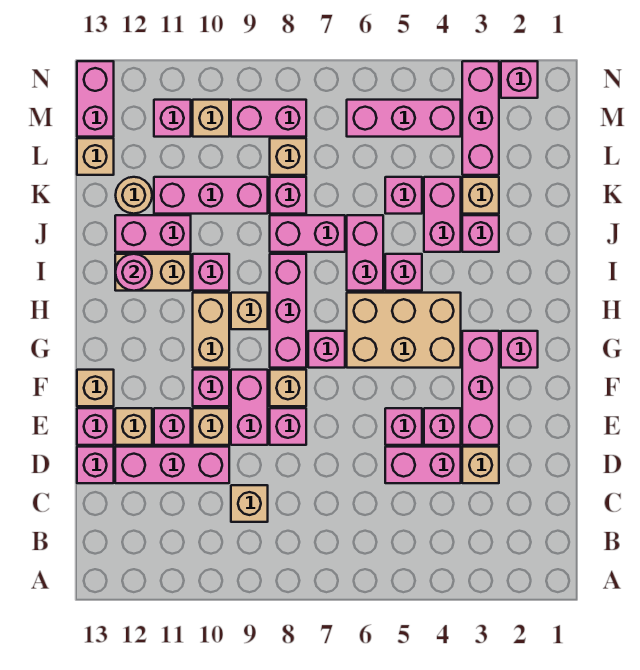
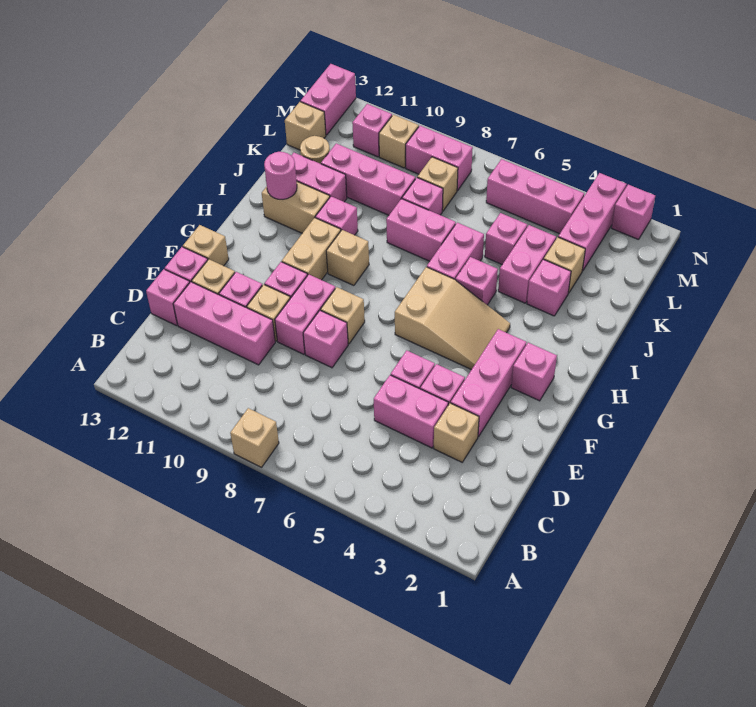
tan 1x1 brick [231,485,268,522] -> tan 1x1 brick moved to [230,408,279,467]
tan 2x3 brick [347,293,461,368] -> tan 2x3 slope [395,267,510,370]
pink 1x1 brick [308,331,345,368] -> none
pink 1x3 brick [270,254,306,368] -> none

